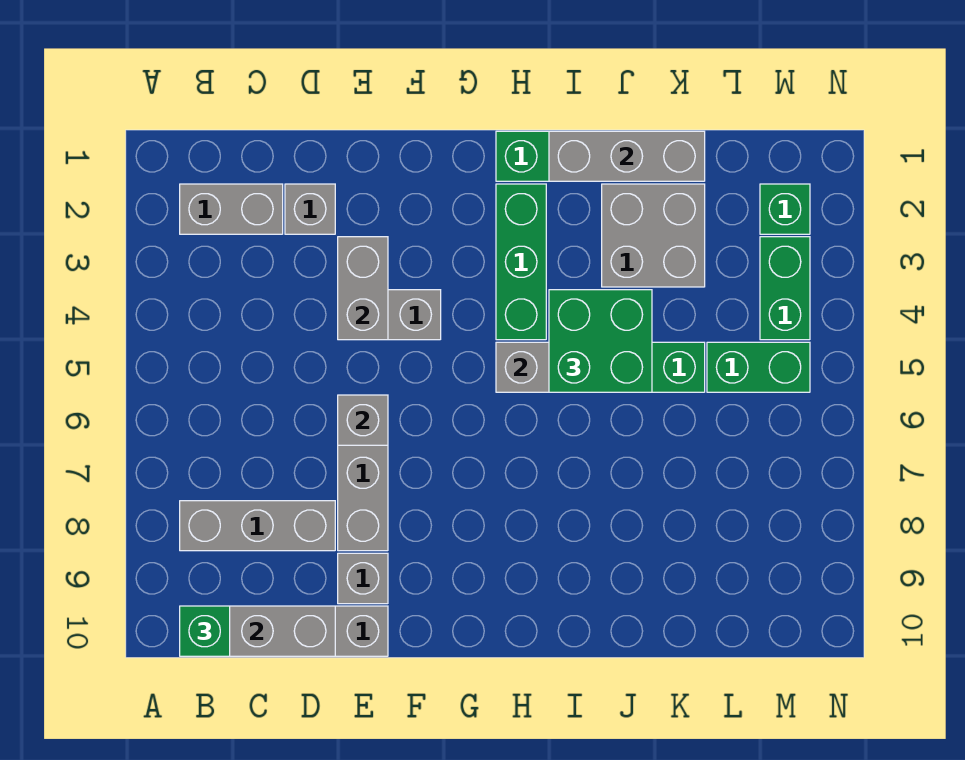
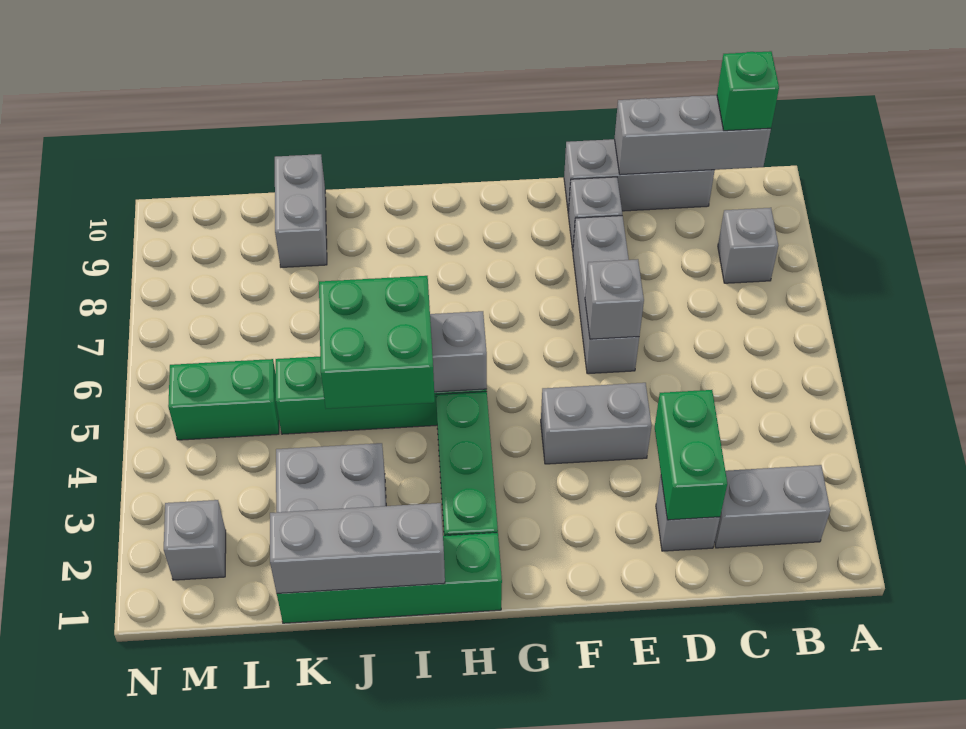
grey 1x3 brick [180,501,335,551] -> grey 1x1 brick [718,208,778,283]
grey 1x2 brick [338,237,388,340] -> grey 1x2 brick moved to [275,154,327,267]
green 1x1 brick [760,184,810,234] -> grey 1x1 brick [164,500,226,580]
green 1x2 brick [760,237,810,340] -> green 1x2 brick moved to [655,390,727,520]

